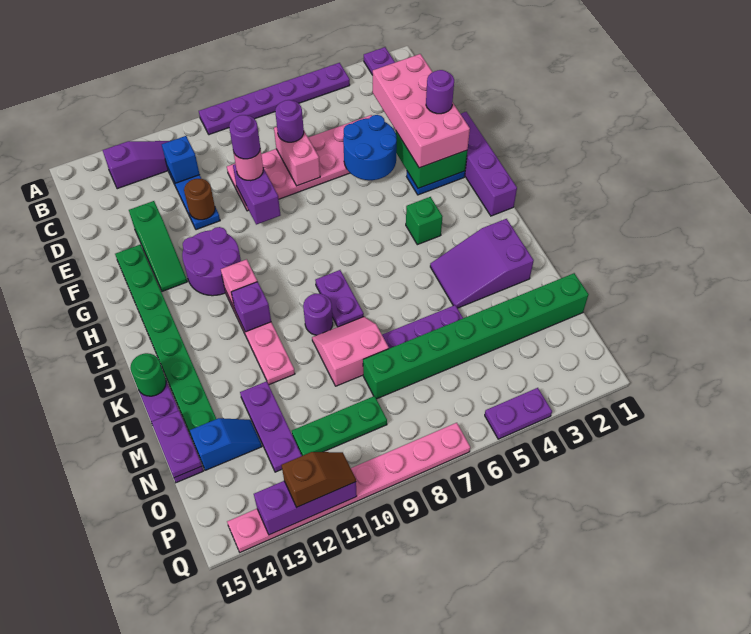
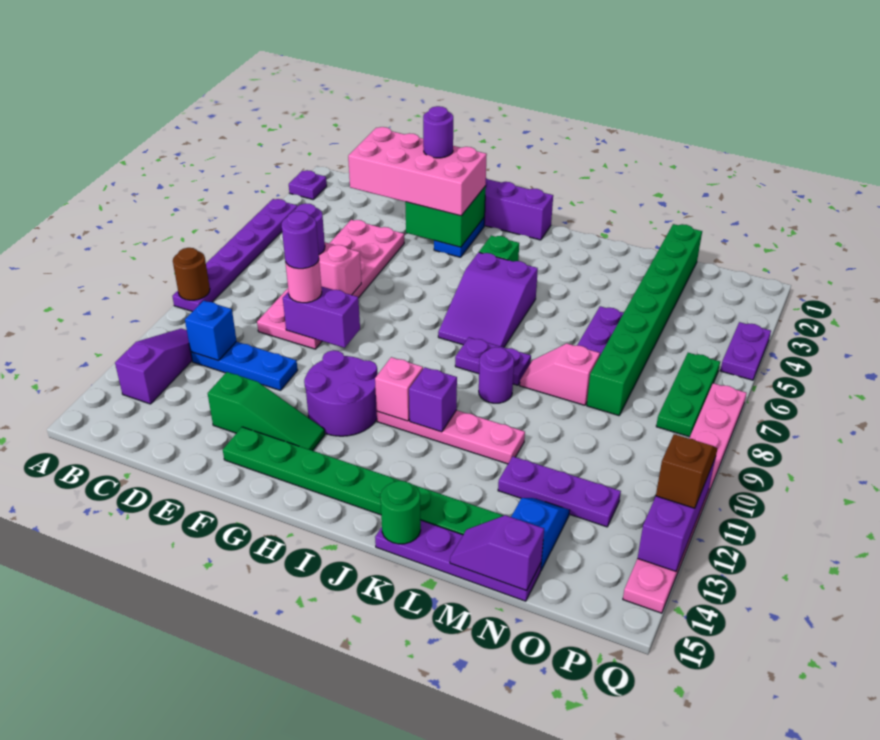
blue 2x2 round brick [343,115,397,180] -> none
brown 1x1 round brick [184,179,215,220] -> brown 1x1 round brick moved to [173,248,210,300]
purple 2x3 slope [430,219,534,308] -> purple 2x3 slope moved to [438,252,538,347]
pink 2x2 slope [312,317,389,386] -> pink 1x2 slope [520,344,600,405]
purple 1x2 plate [151,411,202,478] -> purple 1x2 slope [450,515,544,591]
green 1x3 plate [292,396,387,456] -> green 1x3 plate moved to [656,353,720,437]

